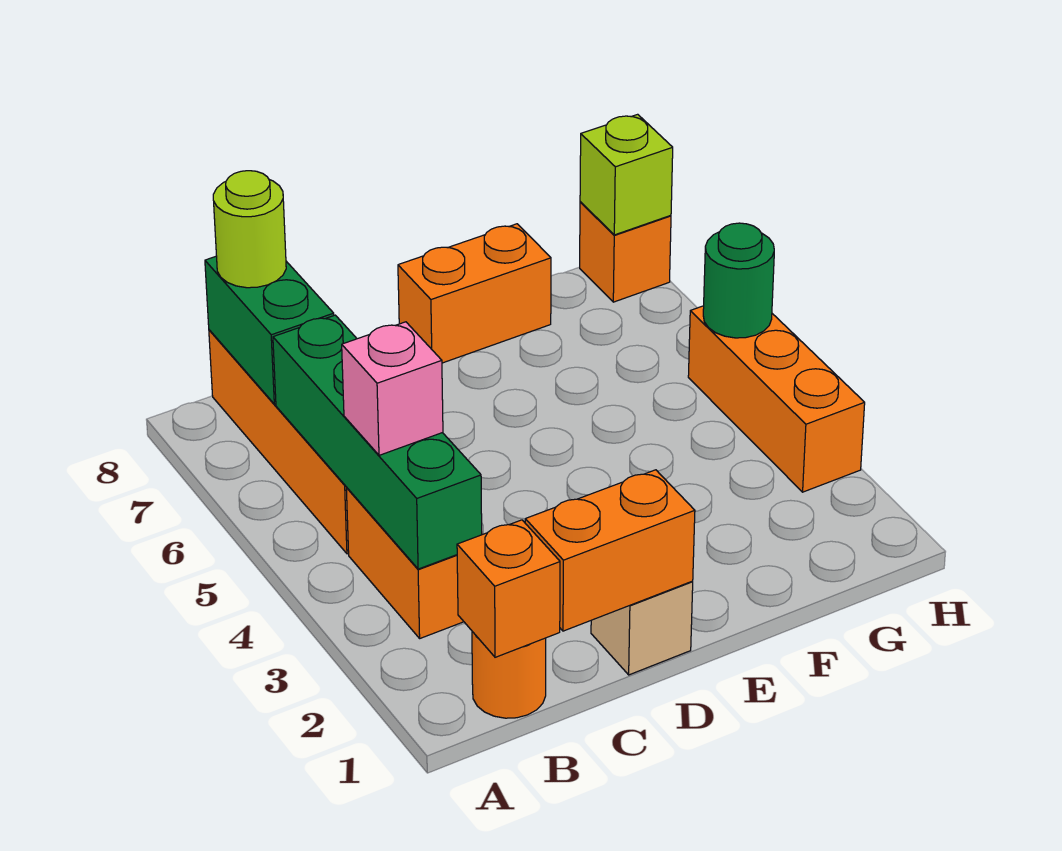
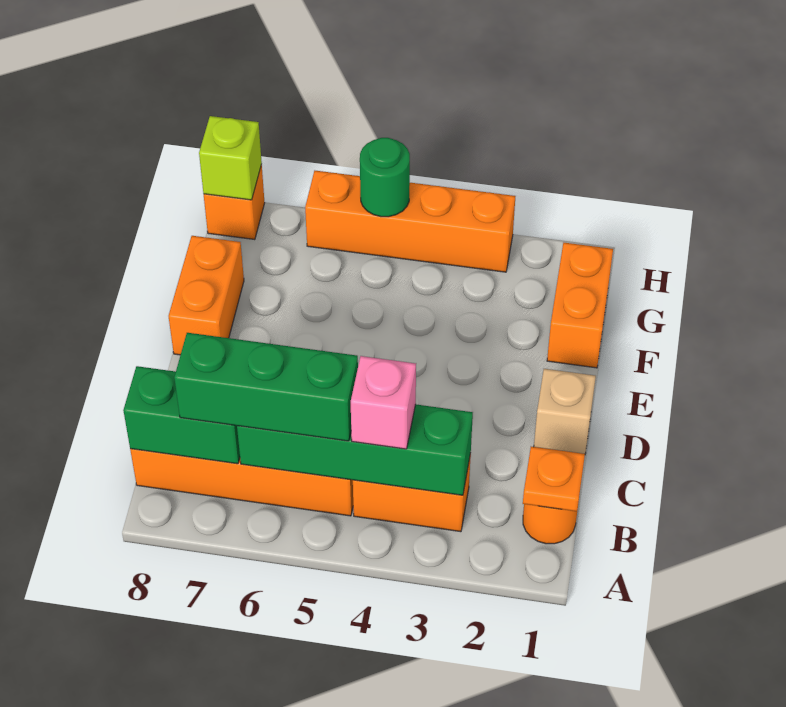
orange 1x1 brick [457,520,560,657] -> orange 1x1 plate [523,447,585,511]
none -> green 1x3 brick [174,333,358,441]
lime 1x1 round brick [213,171,286,288] -> none
orange 1x2 brick [525,470,695,631] -> orange 1x2 brick moved to [547,243,613,368]
orange 1x3 brick [688,306,865,492] -> orange 1x4 brick [305,171,515,272]

